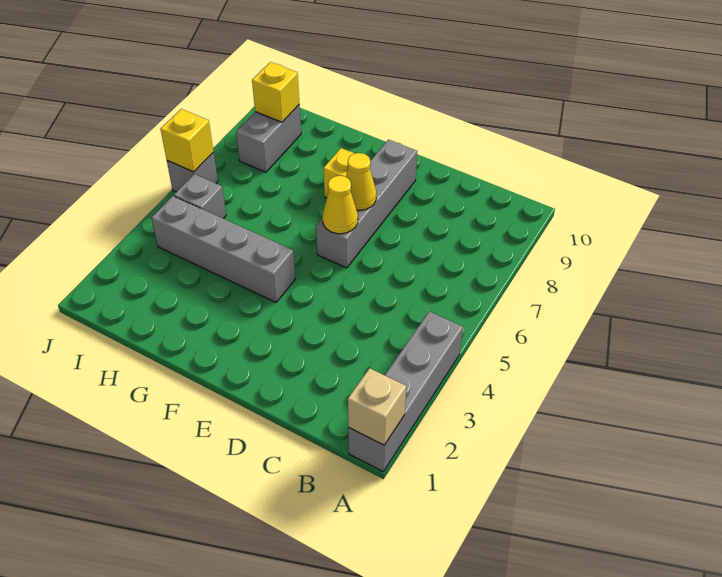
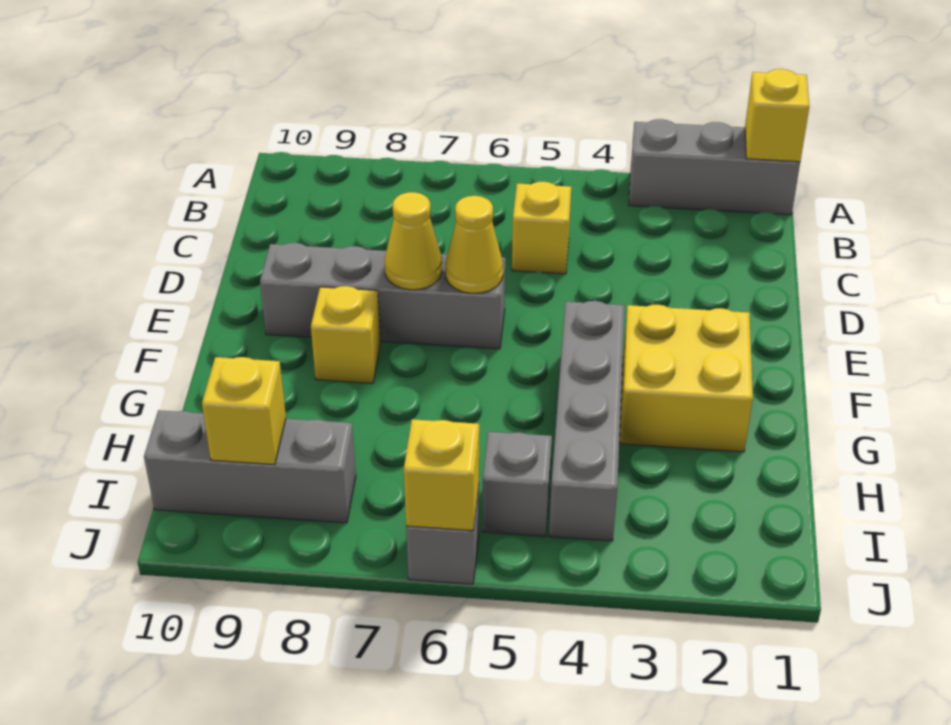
grey 1x4 brick [348,311,463,471] -> grey 1x3 brick [629,119,800,215]
tan 1x1 brick [348,368,406,445] -> yellow 1x1 brick [745,69,809,162]
none -> yellow 1x1 brick [512,182,571,274]
none -> yellow 2x2 brick [620,305,753,452]
grey 1x2 brick [236,105,301,172] -> grey 1x3 brick [144,410,356,523]

